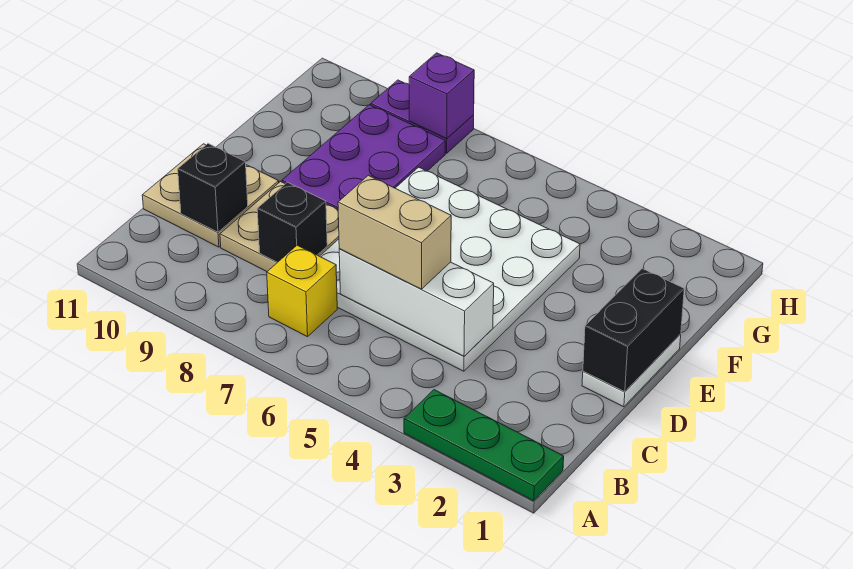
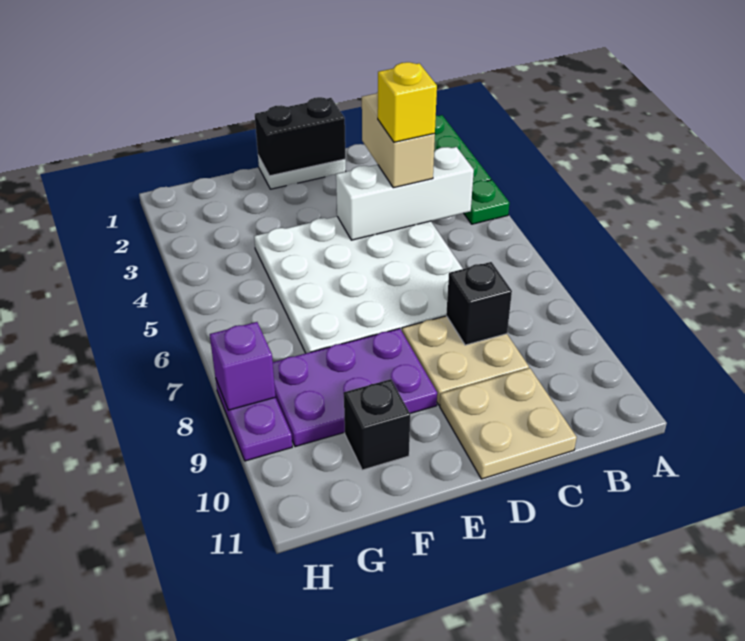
none -> green 1x1 plate [464,180,509,224]
yellow 1x1 brick [267,245,337,337] -> yellow 1x1 brick moved to [378,62,437,142]
white 1x3 brick [339,249,494,356] -> white 1x3 brick turned to [336,147,474,240]
tan 1x2 brick [338,175,451,289] -> tan 1x2 brick moved to [362,92,435,188]
black 1x1 brick [178,144,248,232] -> black 1x1 brick moved to [344,379,410,470]

